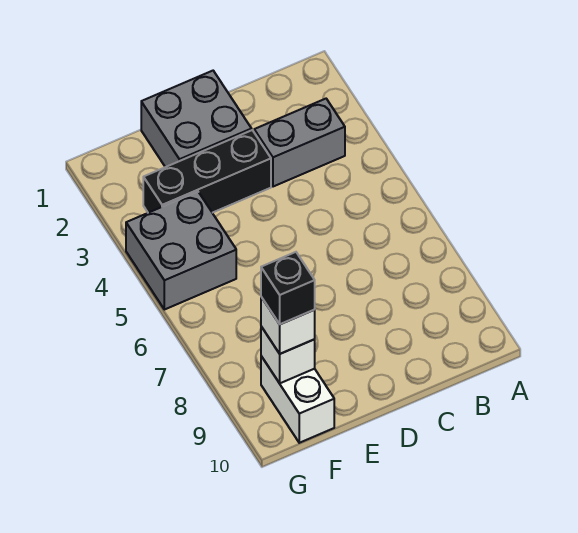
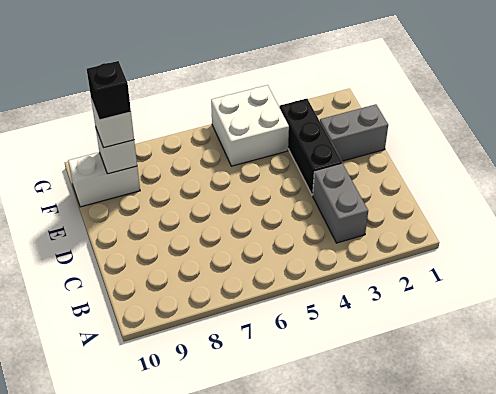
grey 2x2 brick [141,71,252,167] -> grey 1x2 brick [320,104,388,161]
grey 2x2 brick [126,192,236,310] -> white 2x2 brick [211,85,289,166]

